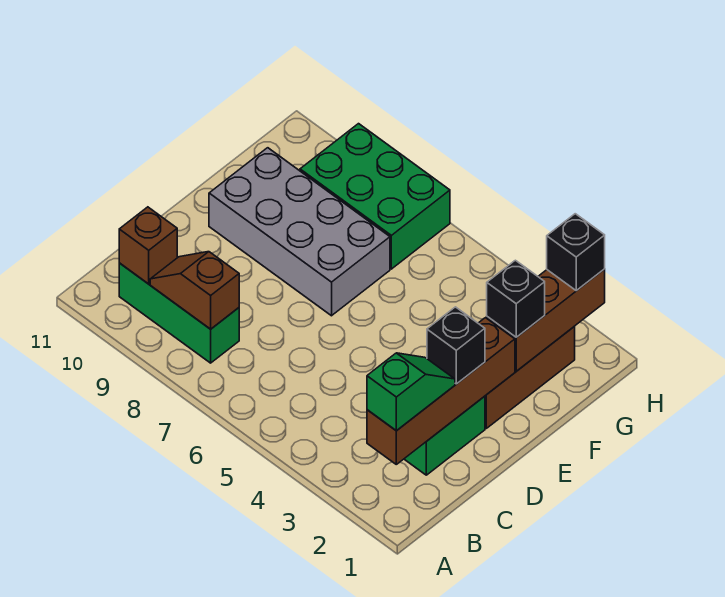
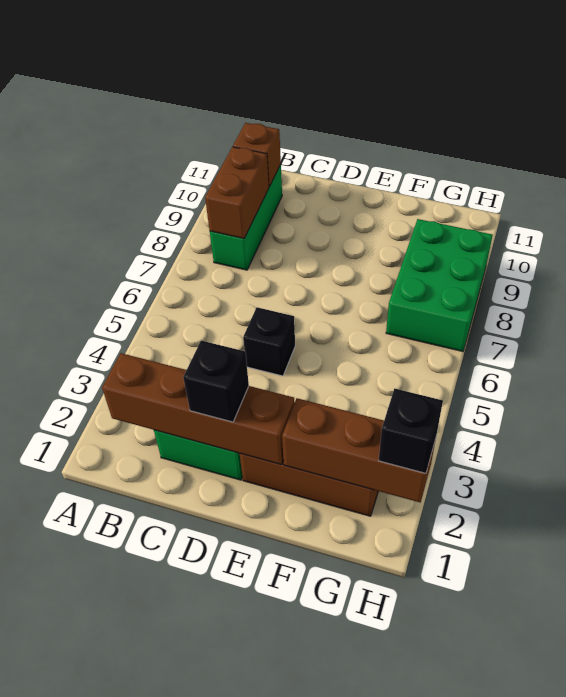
green 1x2 slope [367,353,455,430] -> none
brown 1x2 slope [150,252,239,329] -> brown 1x2 brick [205,147,269,239]
grey 2x4 brick [209,148,390,316] -> none
black 1x1 brick [487,260,545,337] -> black 1x1 brick moved to [243,307,295,376]

